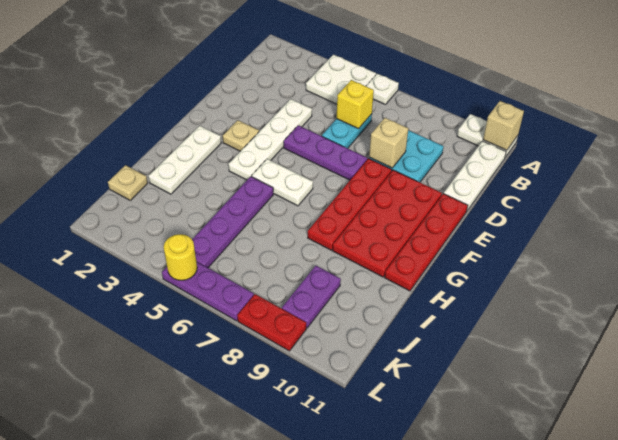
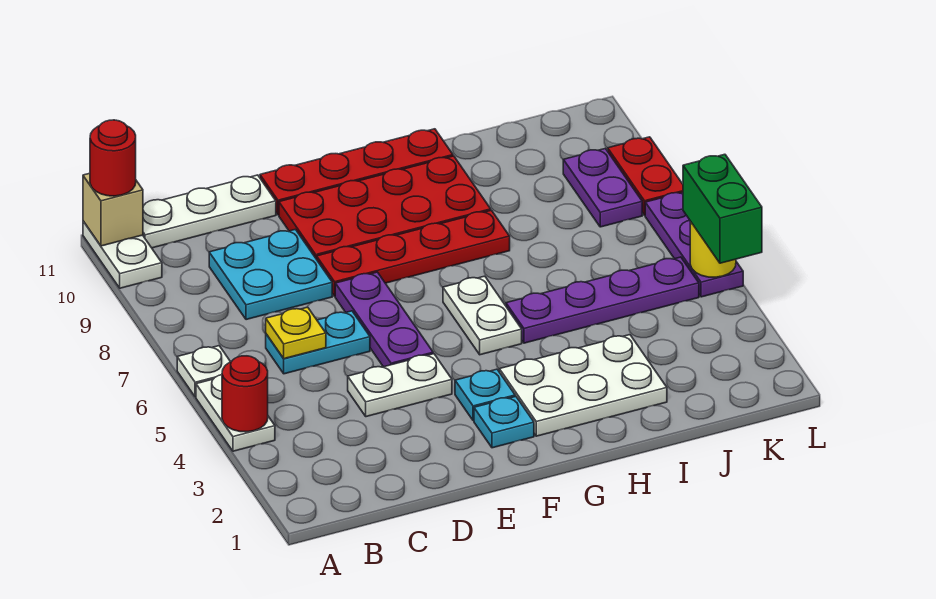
white 2x2 plate [306,55,376,104] -> white 1x2 plate [196,375,275,451]
none -> red 1x1 round brick [222,356,268,432]
none -> red 1x1 round brick [90,120,136,196]
yellow 1x1 brick [337,80,374,129] -> yellow 1x1 plate [266,307,326,359]
white 1x4 plate [229,99,312,180] -> white 1x2 plate [348,354,452,417]
tan 1x1 brick [369,118,408,168] -> none
none -> cyan 1x1 plate [474,396,534,448]
tan 1x1 plate [223,120,259,151] -> cyan 1x1 plate [455,369,515,421]
white 1x3 plate [149,126,221,194] -> white 2x3 plate [499,335,667,436]
tan 1x1 plate [108,165,148,200] -> none
purple 1x2 plate [282,266,341,328] -> purple 1x2 plate turned to [563,148,642,227]
none -> green 1x2 brick [683,154,762,263]

